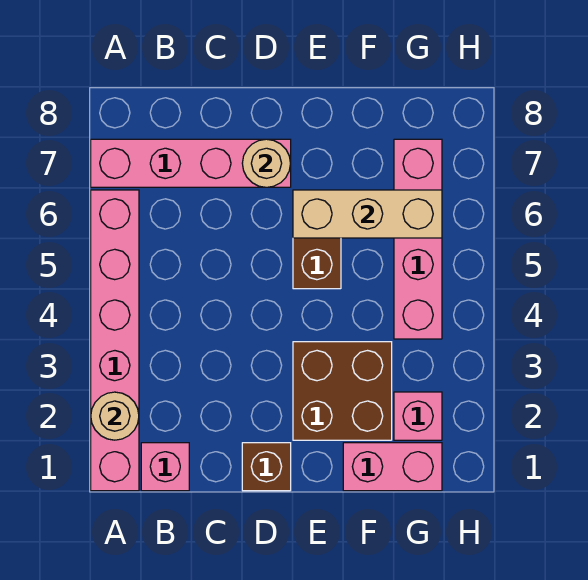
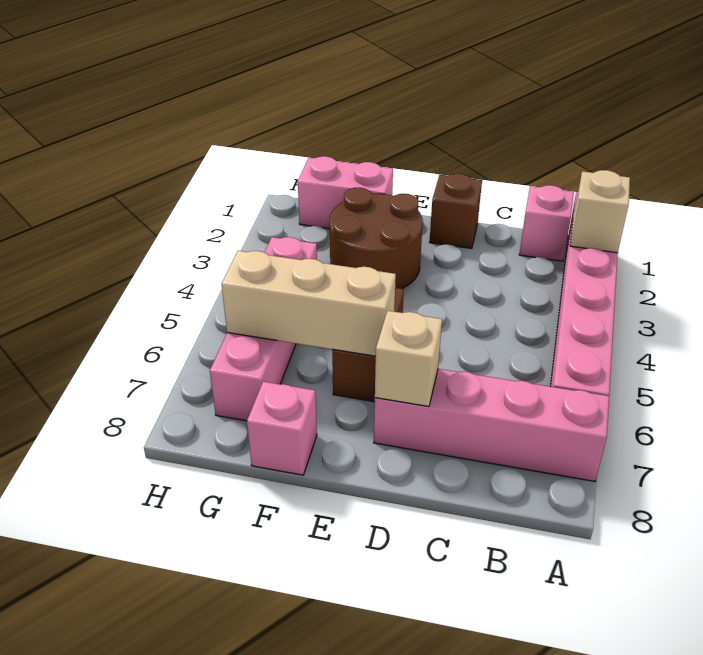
tan 1x1 round brick [91,392,139,440] -> tan 1x1 brick [570,170,630,253]
tan 1x1 round brick [242,139,291,187] -> tan 1x1 brick [375,311,442,407]
brown 2x2 brick [293,342,392,440] -> brown 2x2 round brick [330,188,423,289]
pink 1x1 brick [394,392,442,440] -> pink 1x1 brick moved to [247,382,317,475]

